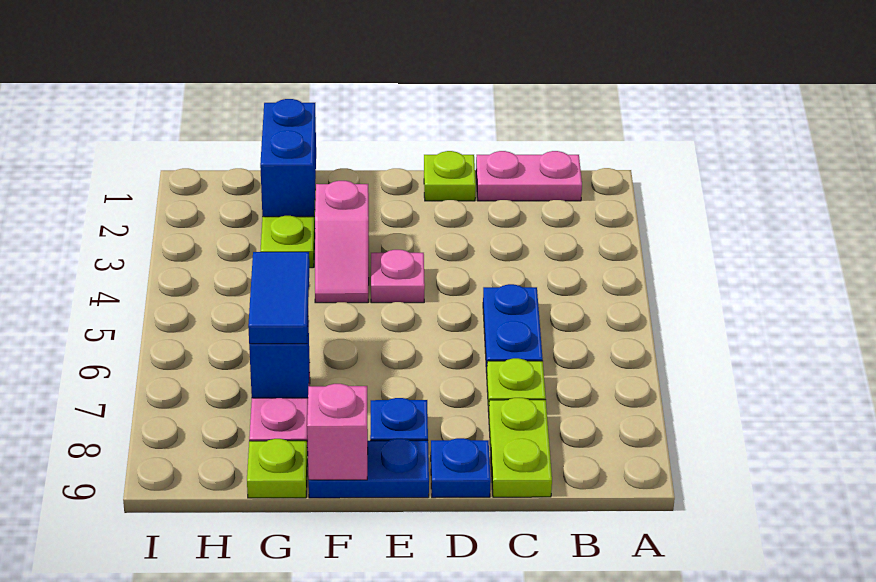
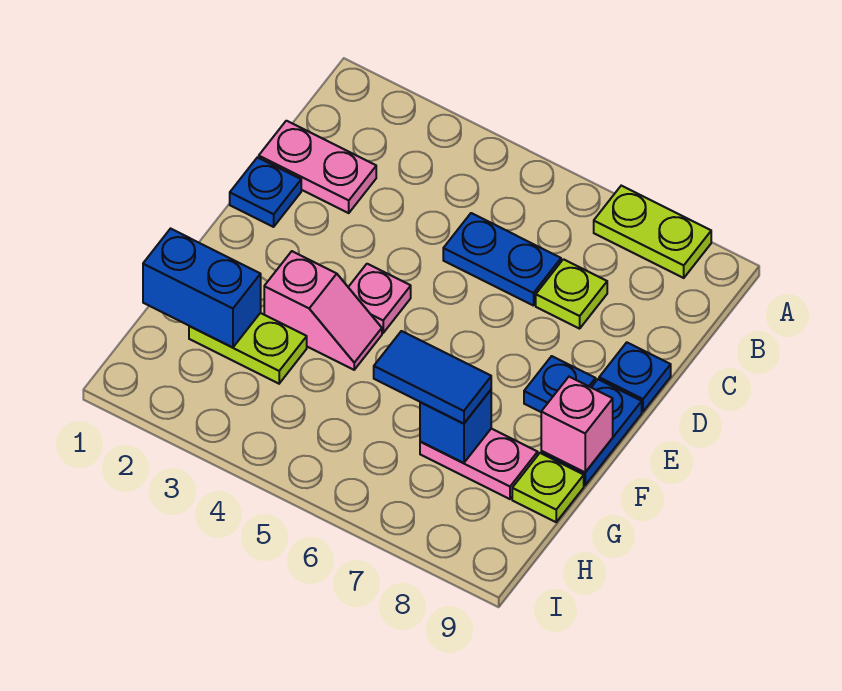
pink 1x2 plate [476,151,582,201] -> pink 1x2 plate turned to [259,121,376,213]
lime 1x2 plate [489,398,552,497] -> lime 1x2 plate moved to [594,186,711,278]
lime 1x1 plate [424,151,476,201] -> blue 1x1 plate [230,157,301,227]

